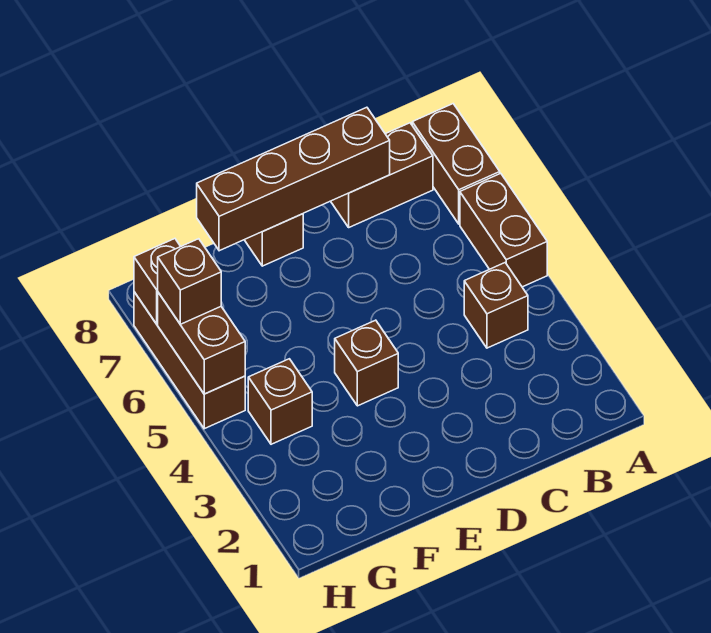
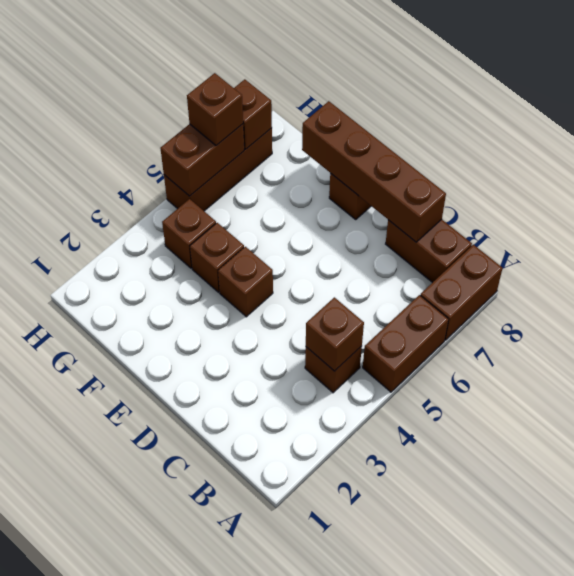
none -> brown 1x1 brick [306,297,364,371]
none -> brown 1x1 brick [190,223,244,292]

